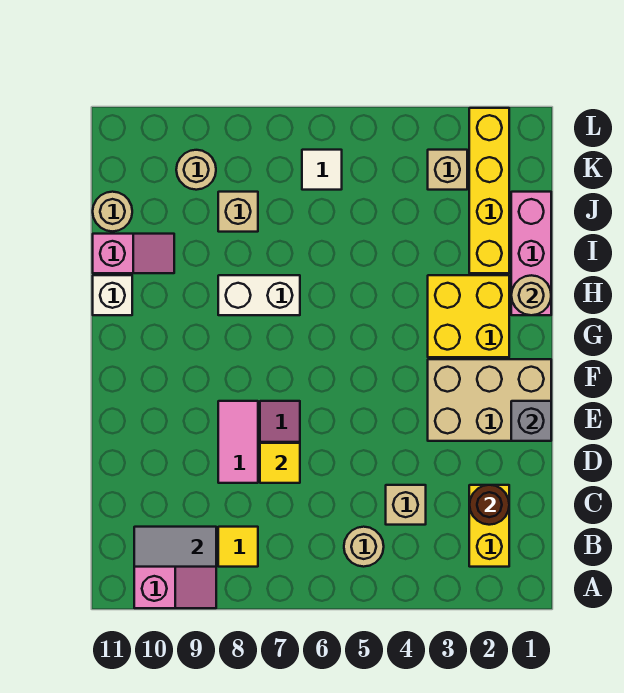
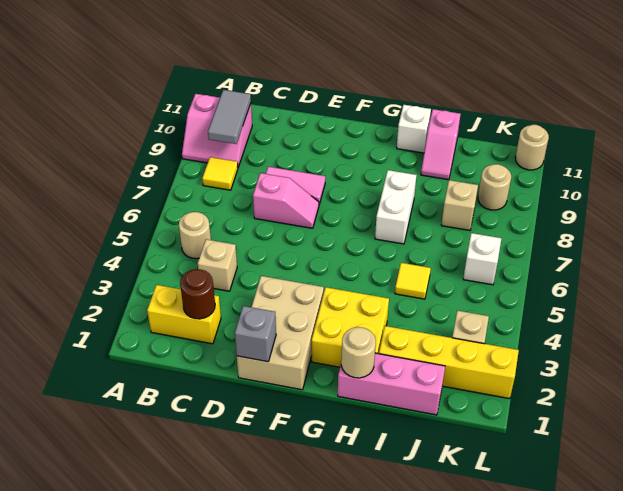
yellow 1x1 tile [260,443,300,483] -> yellow 1x1 tile moved to [395,263,431,299]
tan 1x1 round brick [93,192,132,231] -> tan 1x1 round brick moved to [515,125,549,170]
white 1x1 tile [302,150,342,190] -> white 1x1 brick [463,233,502,285]

